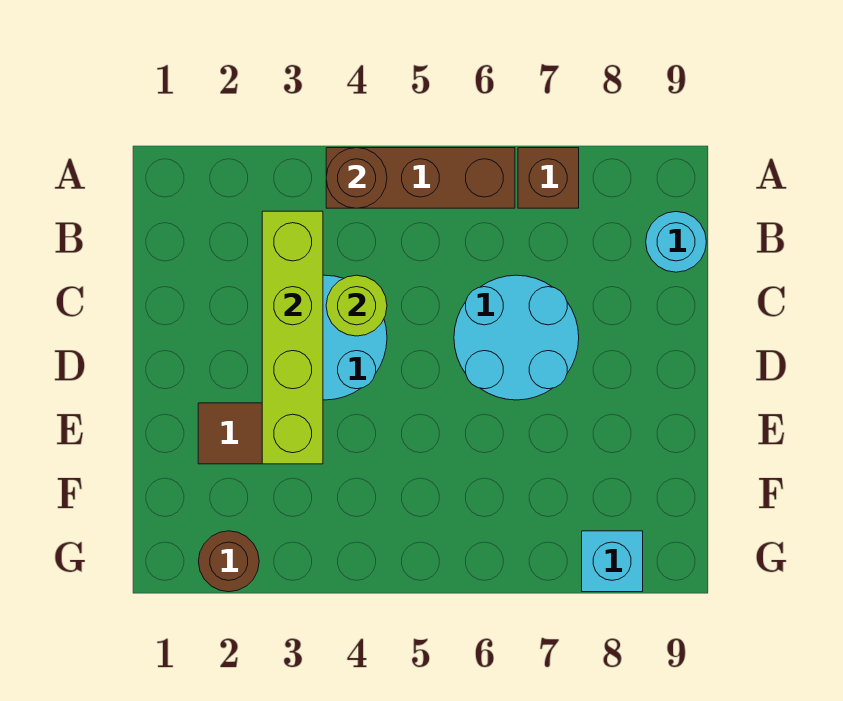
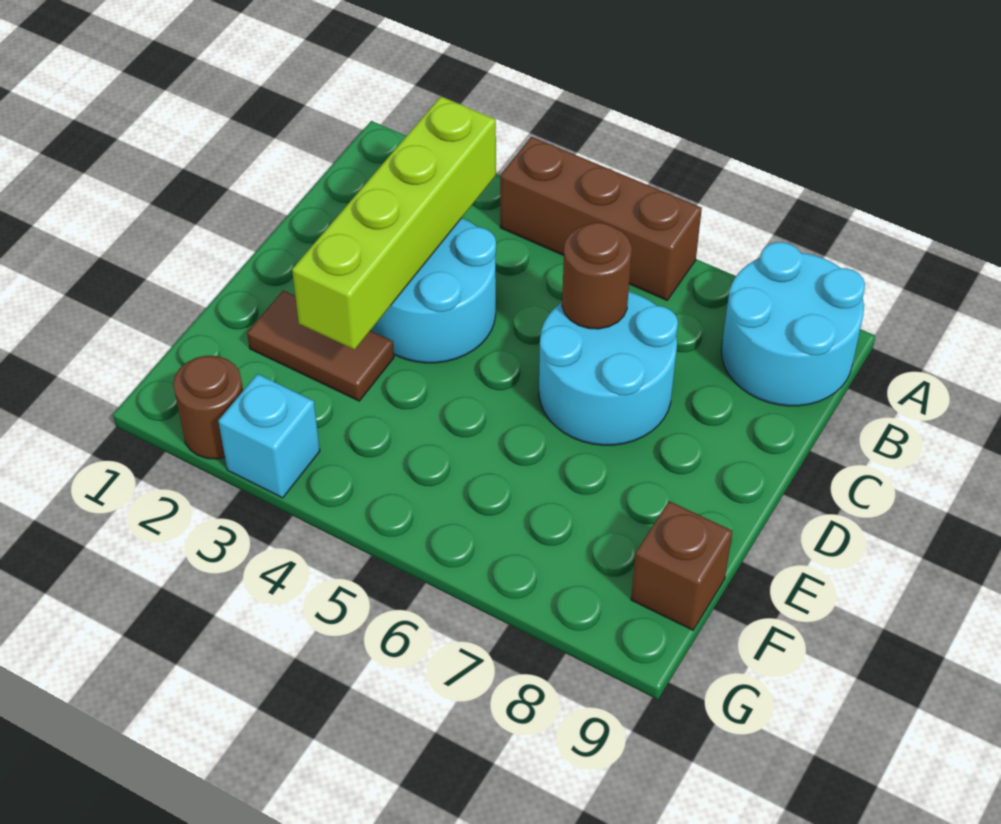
brown 1x1 round brick [326,148,387,208] -> brown 1x1 round brick moved to [562,223,632,329]
brown 1x1 brick [518,148,579,208] -> brown 1x1 brick moved to [631,501,733,630]
cyan 1x1 round brick [646,212,706,272] -> cyan 2x2 round brick [721,242,865,406]
lime 1x1 round brick [326,275,387,336] -> none
cyan 1x1 brick [582,531,643,592] -> cyan 1x1 brick moved to [218,374,320,498]

